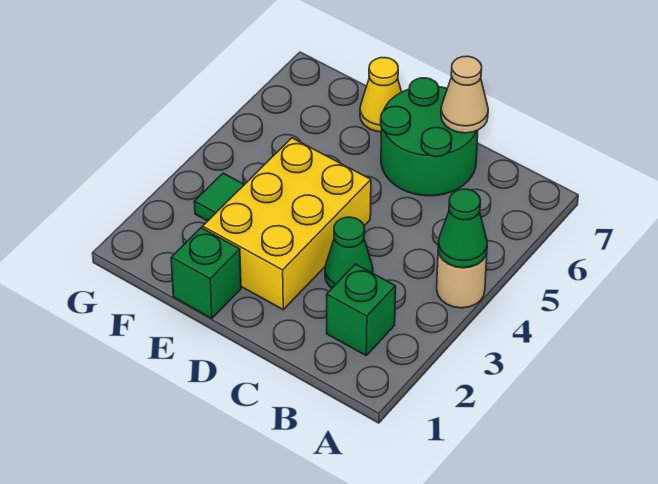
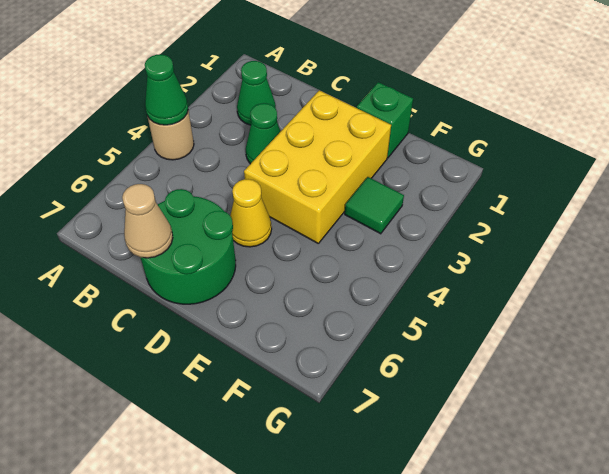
green 1x1 brick [327,264,396,355] -> green 1x1 cone [237,61,276,125]
yellow 1x1 cone [360,58,401,132] -> yellow 1x1 cone moved to [230,179,272,247]

